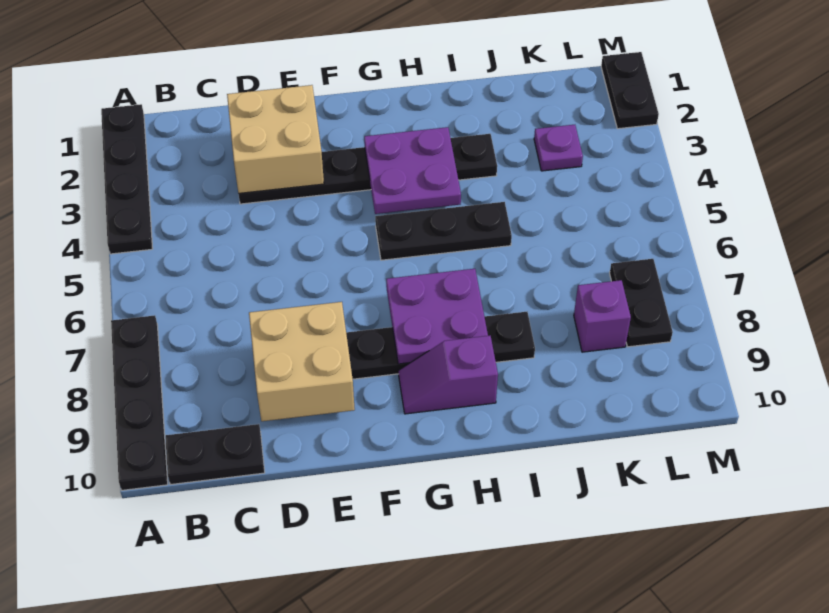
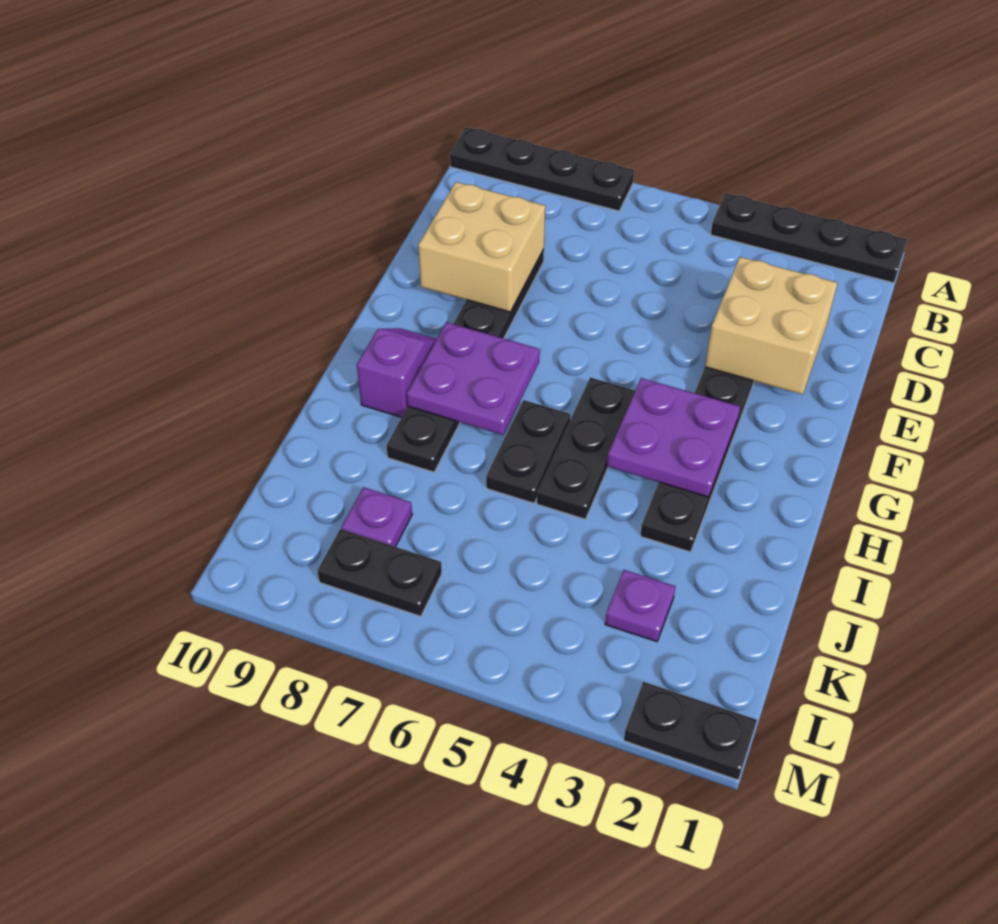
black 1x2 plate [165,424,265,485] -> black 1x2 plate moved to [486,400,570,503]
purple 1x1 brick [574,280,631,352] -> purple 1x1 plate [341,487,412,547]

